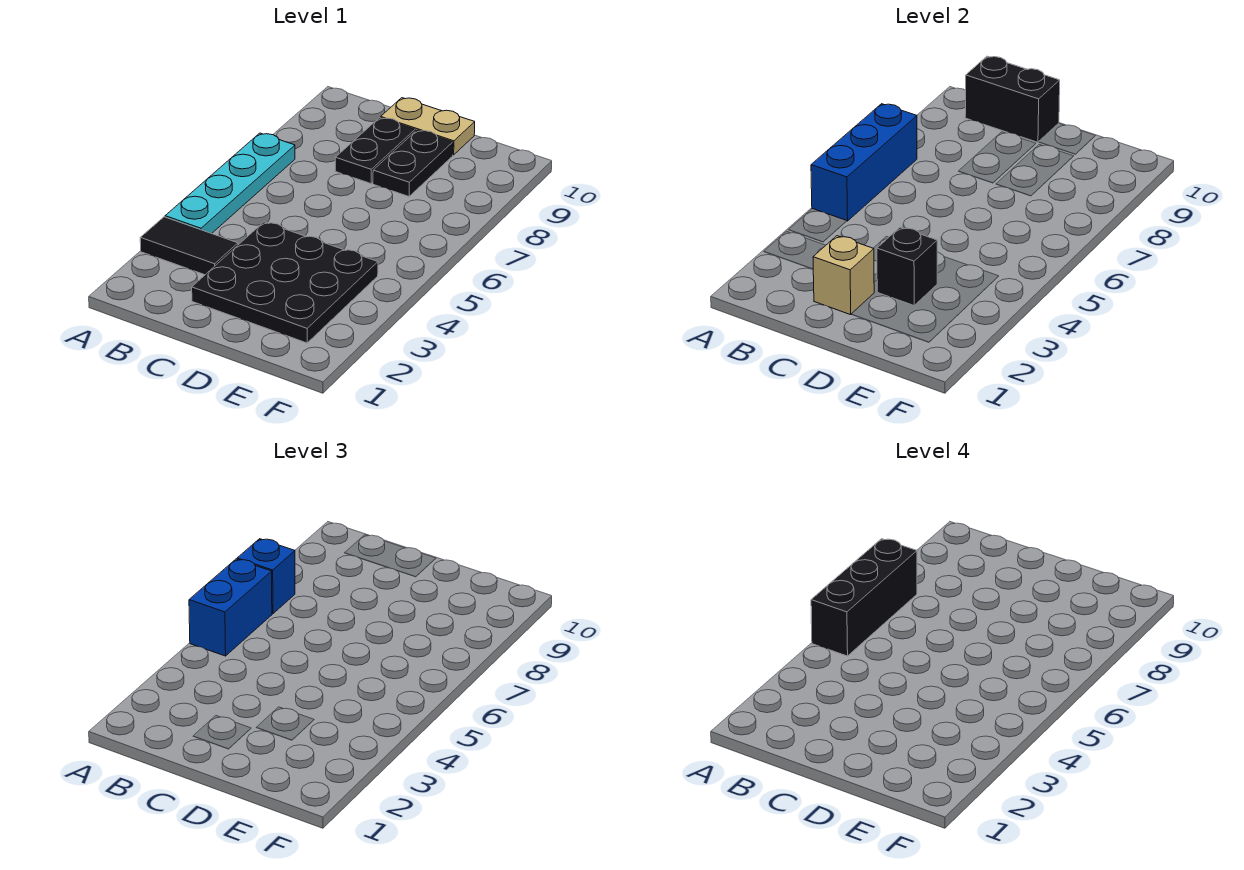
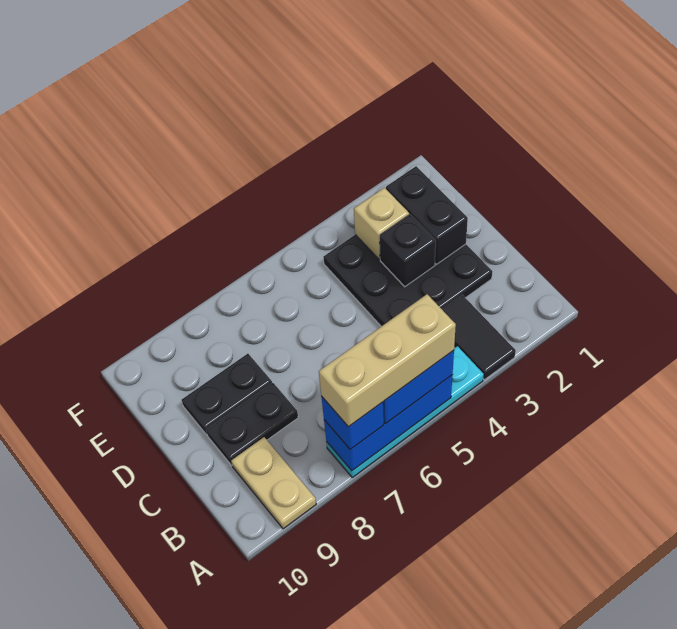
black 1x3 brick [811,539,917,656] -> tan 1x3 brick [319,294,456,427]
black 1x2 brick [965,56,1060,142] -> black 1x2 brick moved to [386,166,468,264]
tan 1x1 brick [813,236,874,315] -> tan 1x1 brick moved to [354,188,409,259]
tan 1x2 plate [381,98,475,155] -> tan 1x2 plate moved to [231,437,316,529]

